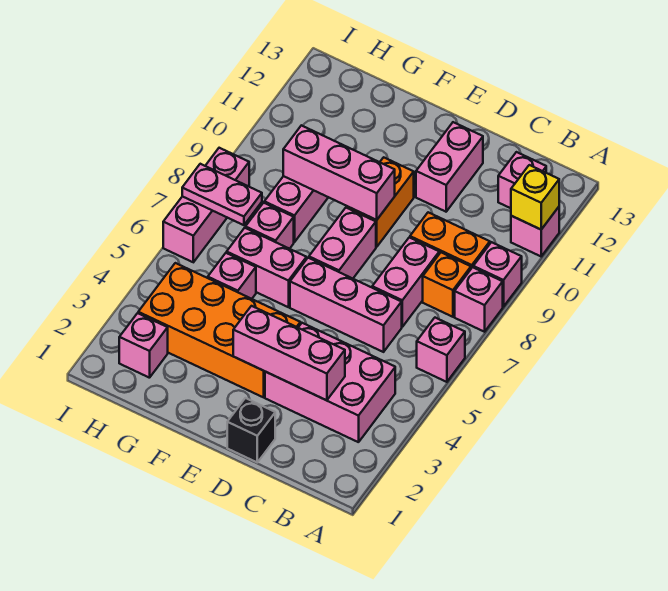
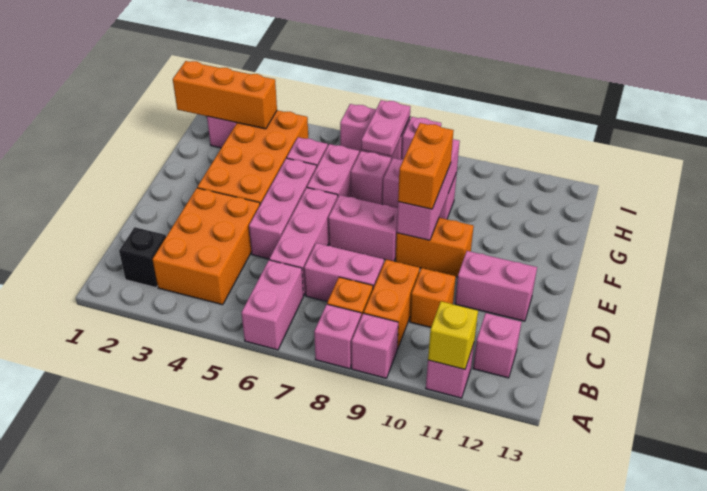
pink 1x1 brick [417,318,465,382] -> pink 1x2 brick [241,260,303,350]
pink 2x3 brick [265,323,395,442] -> orange 2x3 brick [153,188,260,305]
pink 1x3 brick [233,306,345,400] -> pink 1x3 brick moved to [249,158,317,259]
none -> orange 1x1 brick [410,268,456,327]
black 1x1 brick [227,398,275,462] -> black 1x1 brick moved to [119,227,166,288]
none -> orange 1x2 brick [398,123,454,209]
none -> orange 1x3 brick [173,61,277,129]

